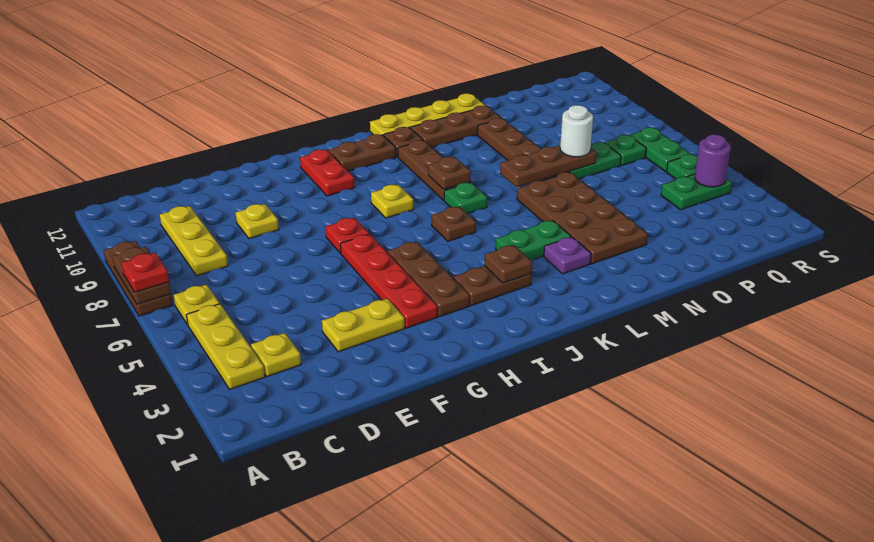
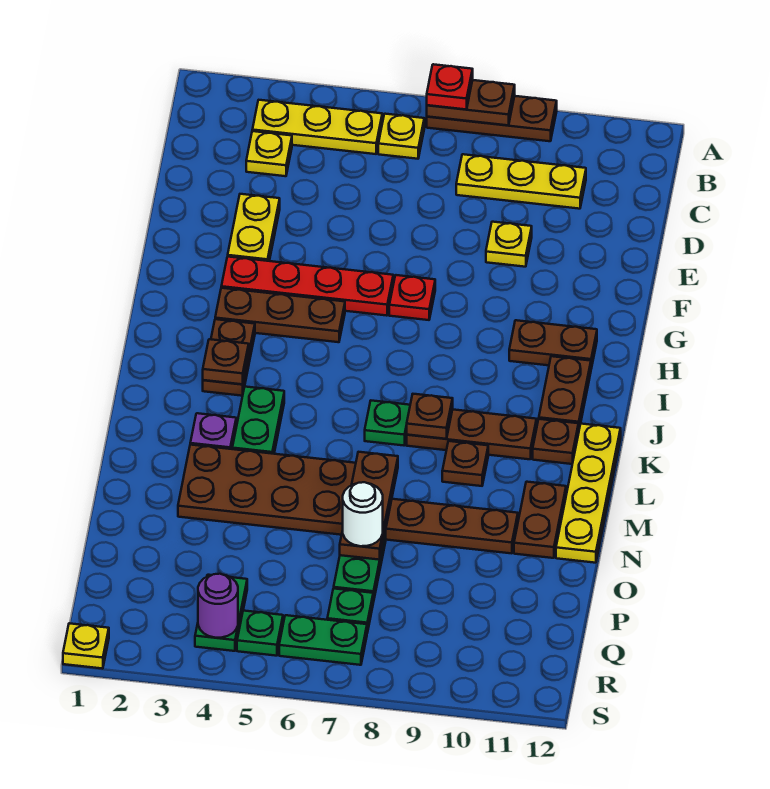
red 1x2 plate [300,150,355,196] -> brown 1x2 plate [509,320,597,368]
yellow 1x1 plate [371,185,414,218] -> yellow 1x1 plate moved to [63,623,109,669]
brown 1x1 plate [432,207,476,241] -> brown 1x1 plate moved to [442,441,488,486]
brown 1x3 plate [410,106,501,148] -> brown 1x2 plate [514,482,566,558]

